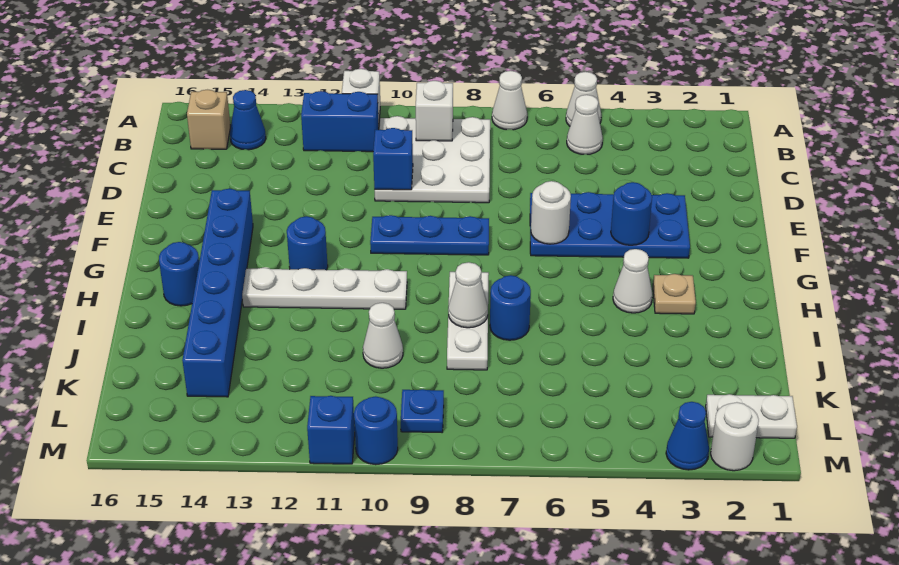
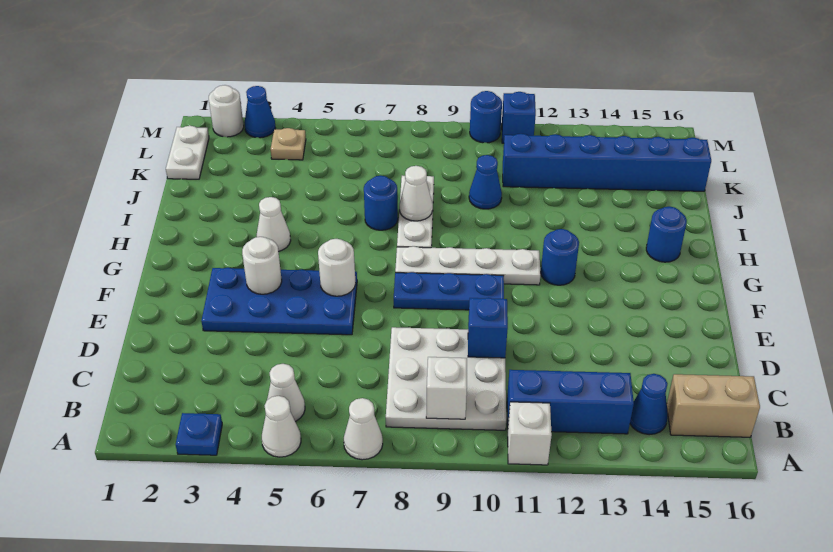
blue 1x2 brick [301,91,379,152] -> blue 1x3 brick [507,370,634,434]
tan 1x1 brick [187,90,230,149] -> tan 1x2 brick [667,374,760,437]
blue 1x1 round brick [611,182,652,245] -> white 1x1 round brick [242,237,282,294]
blue 1x6 brick [182,189,253,397] -> blue 1x6 brick turned to [503,134,711,191]
tan 1x1 plate [653,274,696,314] -> tan 1x1 plate moved to [271,128,306,160]
white 1x4 plate [242,268,407,309] -> white 1x4 plate moved to [395,246,541,285]
white 1x1 cone [363,303,403,368] -> blue 1x1 cone [469,155,502,209]
white 1x2 plate [706,394,797,438] -> white 1x2 plate turned to [166,126,209,179]
blue 1x1 plate [401,389,444,432] -> blue 1x1 plate moved to [176,413,222,455]

